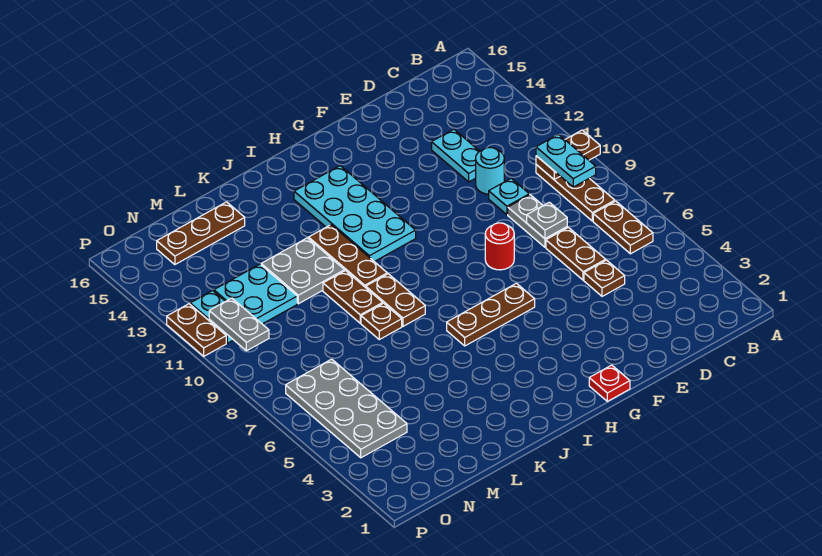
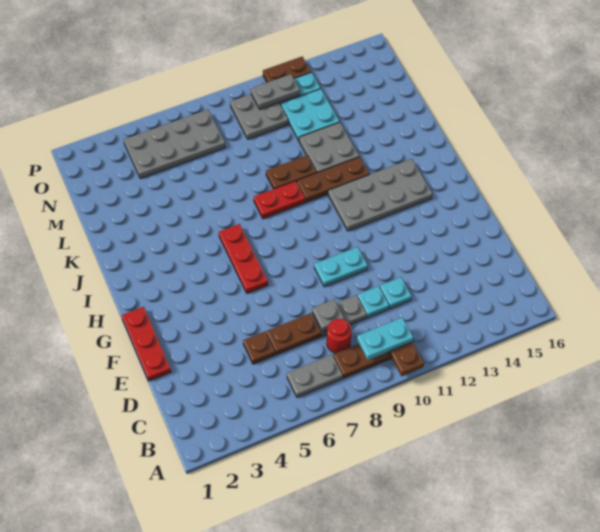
brown 1x2 plate [593,201,653,254] -> grey 1x2 plate [287,355,343,397]
cyan 1x1 round brick [476,147,504,194] -> cyan 1x1 plate [380,277,412,309]
cyan 1x2 plate [432,129,480,182] -> cyan 1x2 plate moved to [314,247,368,287]
red 1x1 round brick [485,223,514,270] -> red 1x1 round brick moved to [327,319,352,353]
red 1x1 plate [589,365,630,401] -> red 1x3 plate [122,307,171,381]
brown 1x3 plate [447,283,535,346] -> red 1x3 plate [219,224,268,293]
cyan 2x4 plate [294,166,416,262] -> grey 2x4 plate [328,159,433,231]
brown 1x2 plate [366,274,425,326] -> red 1x2 plate [254,181,305,219]
brown 1x1 plate [361,303,402,340] -> none
brown 1x3 plate [157,202,245,265] -> none
none -> grey 2x2 plate [230,94,288,139]

